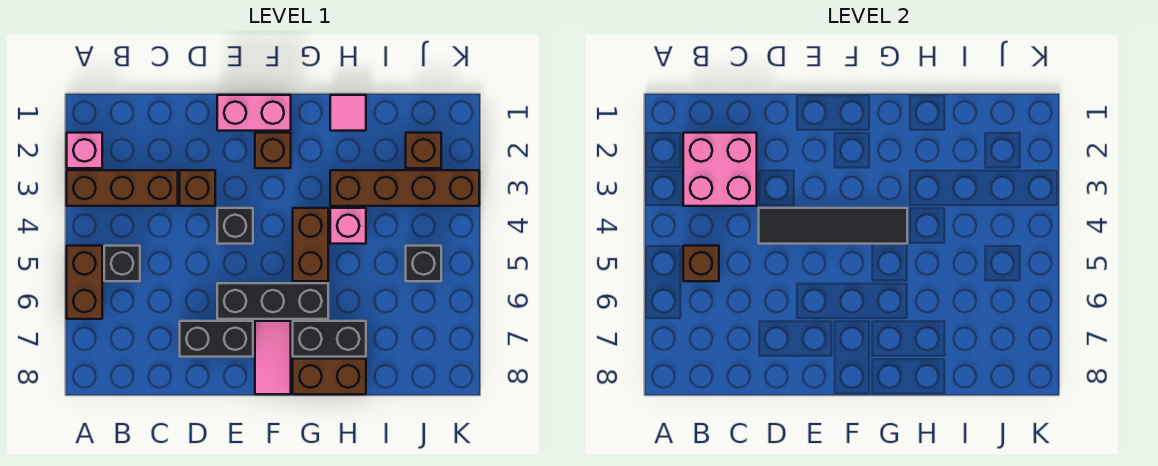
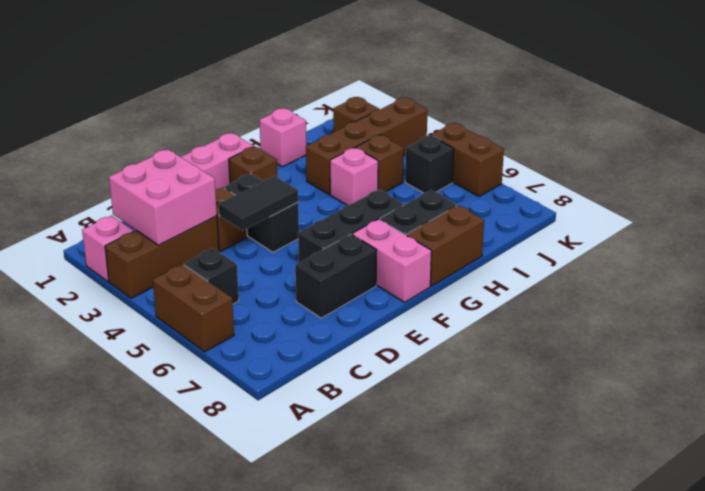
brown 1x1 brick [683,246,719,281] -> brown 1x1 brick moved to [356,135,404,192]
black 1x4 tile [759,208,907,244] -> black 1x2 tile [219,176,298,230]
black 1x1 brick [217,208,253,244] -> black 1x2 brick [224,174,299,252]
pink 1x2 tile [255,321,291,394] -> pink 1x2 brick [352,219,432,302]
brown 1x2 brick [293,208,328,281] -> brown 1x2 brick moved to [431,123,504,196]
pink 1x1 tile [330,95,366,131] -> pink 1x1 brick [259,108,306,167]

